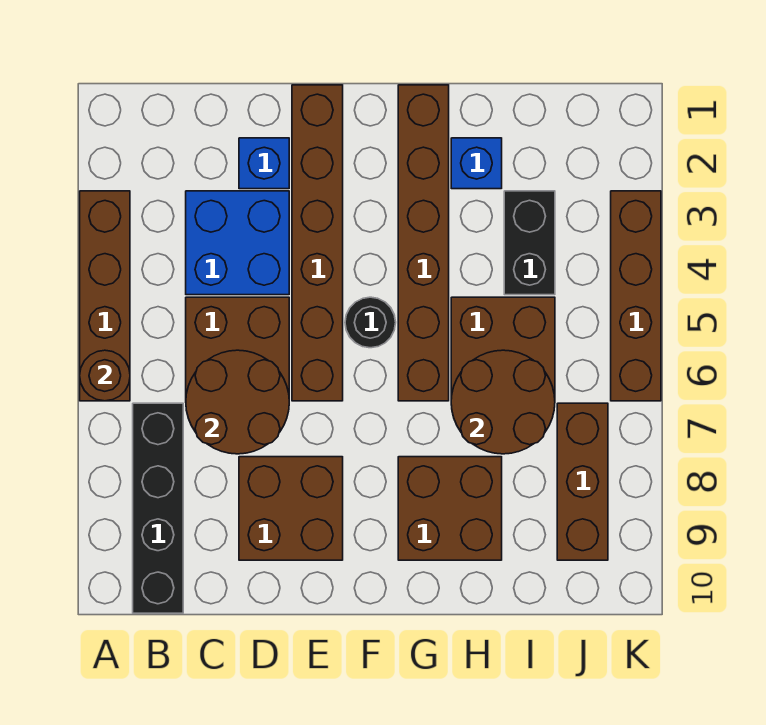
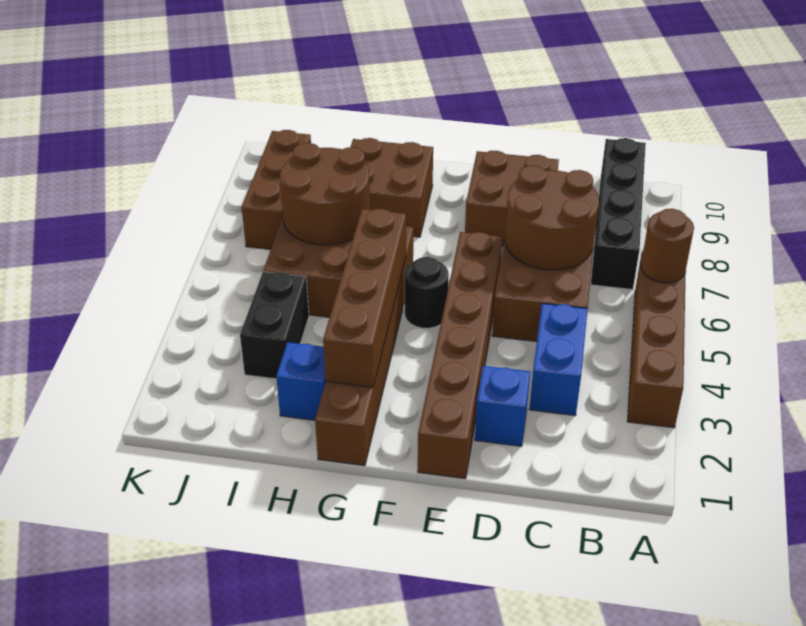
blue 2x2 brick [186,191,289,295] -> blue 1x2 brick [529,303,588,416]
brown 1x4 brick [611,191,661,401] -> brown 1x4 brick moved to [323,209,406,387]

